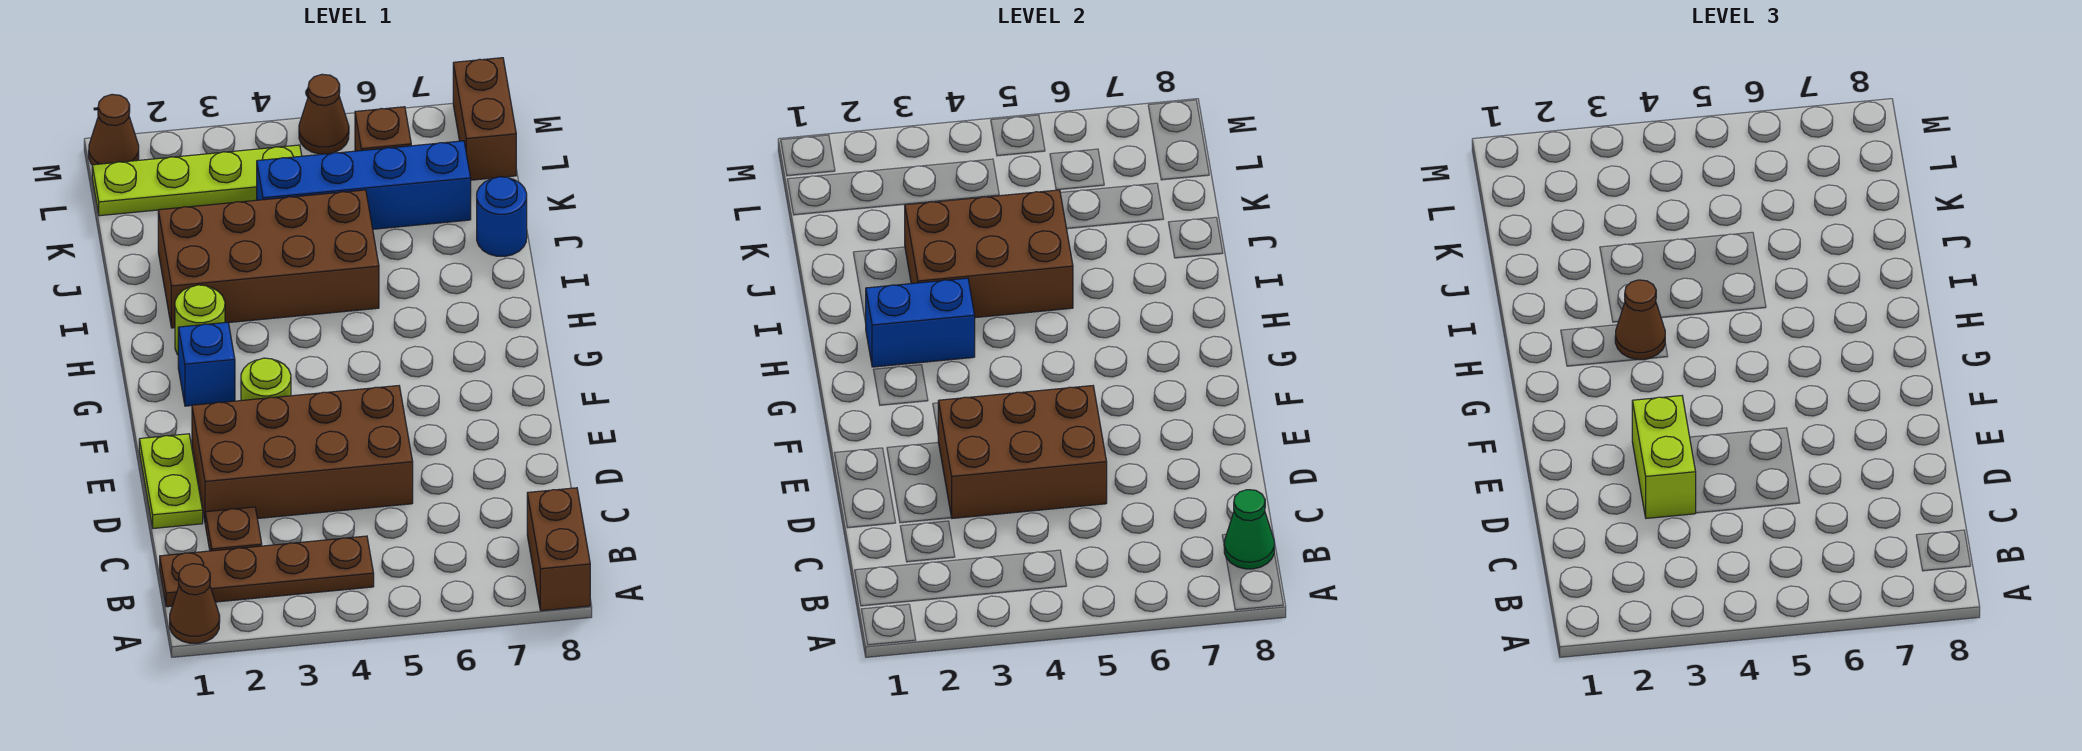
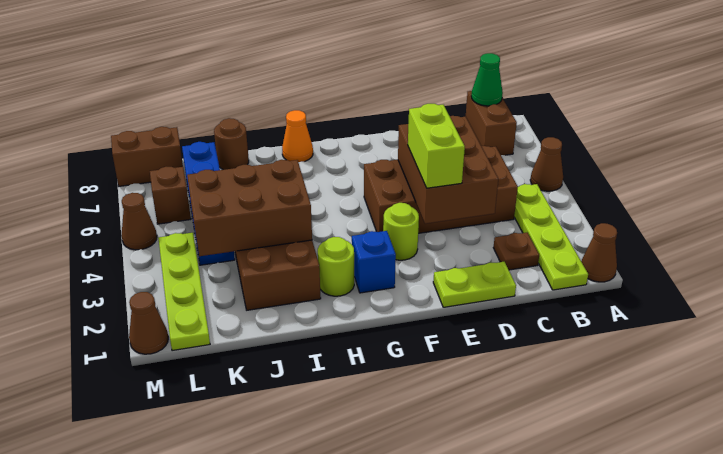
brown 1x2 brick [527,488,590,611] -> brown 1x2 brick turned to [466,91,517,155]
brown 1x4 plate [160,536,374,607] -> lime 1x4 plate [514,184,588,290]
brown 2x4 brick [192,386,413,520] -> brown 2x4 brick turned to [364,146,518,233]
lime 1x2 brick [1632,396,1696,518] -> lime 1x2 brick turned to [408,104,465,188]
blue 1x2 brick [866,278,975,367] -> none
brown 1x1 cone [1615,280,1665,360] -> brown 1x1 cone moved to [530,137,563,191]
none -> orange 1x1 cone [282,110,313,162]
brown 2x3 brick [905,190,1073,318] -> brown 2x3 brick turned to [187,160,312,256]
blue 1x1 round brick [477,177,527,257] -> brown 1x1 round brick [214,118,249,170]

